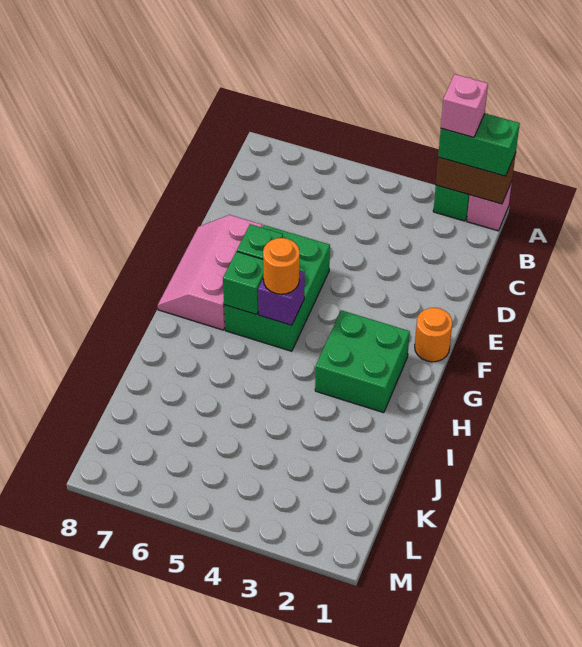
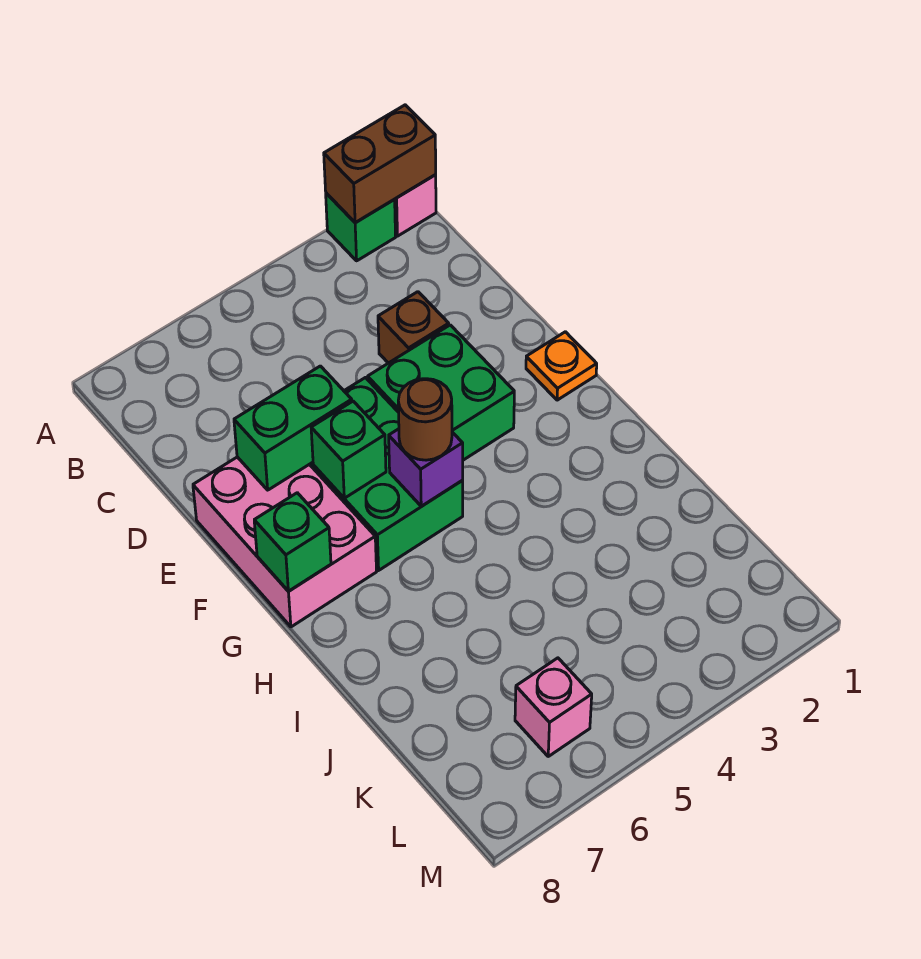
green 1x2 brick [438,113,520,176] -> green 1x2 brick moved to [234,366,352,490]
pink 1x1 brick [441,74,488,137] -> pink 1x1 brick moved to [515,658,592,756]
none -> brown 1x1 brick [378,292,449,363]
pink 2x3 slope [158,215,262,330] -> pink 2x3 brick [193,457,377,627]
orange 1x1 round brick [415,308,452,362] -> orange 1x1 plate [526,332,597,400]
green 2x2 brick [315,310,410,413] -> green 2x2 brick moved to [368,325,514,460]
orange 1x1 round brick [263,238,300,294] -> brown 1x1 round brick [398,379,452,460]
green 1x1 brick [223,251,263,315] -> green 1x1 brick moved to [254,493,331,591]

